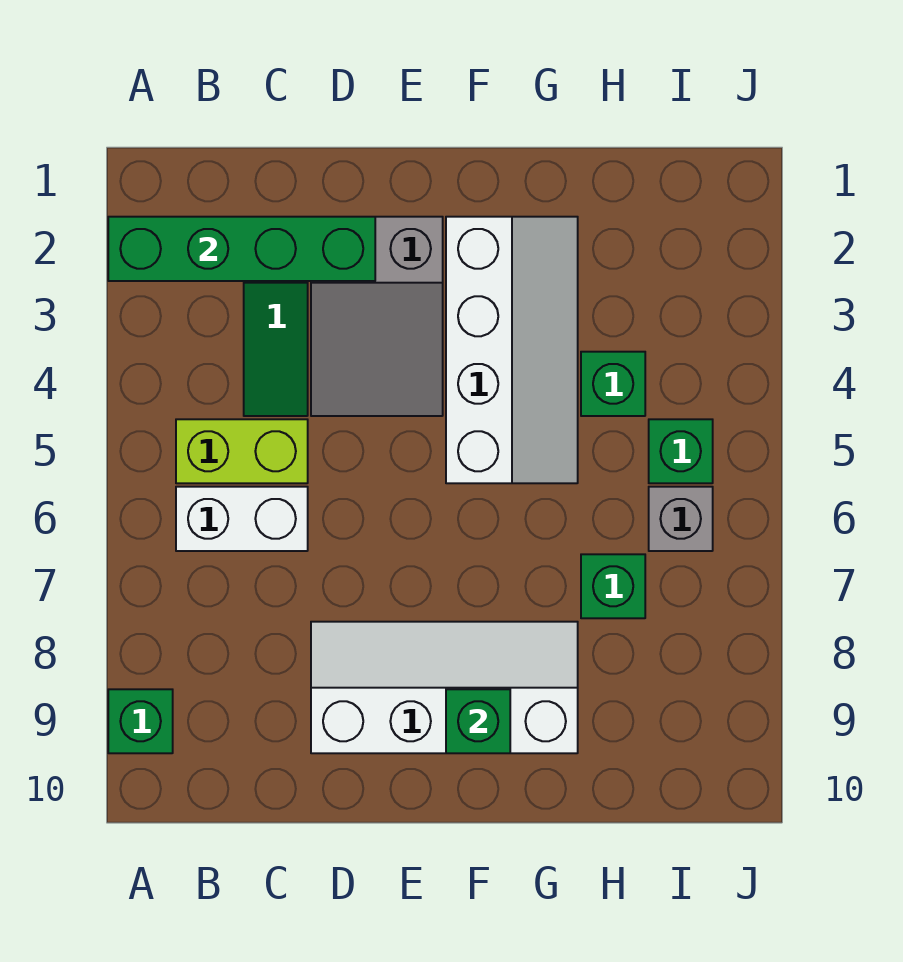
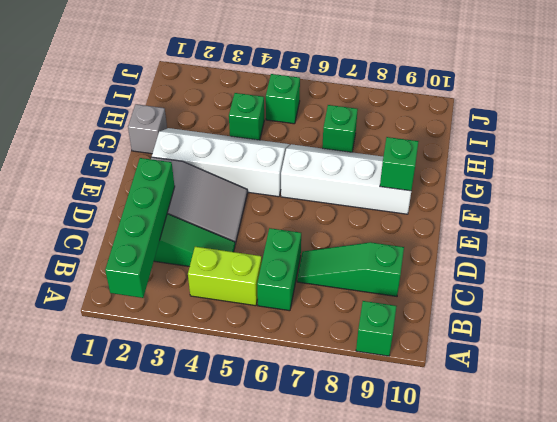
lime 1x2 brick [176,419,308,483] -> lime 1x2 brick turned to [188,247,262,306]
white 1x2 brick [176,487,308,551] -> green 1x2 brick [257,228,301,311]
none -> green 1x3 slope [297,242,404,296]
white 2x4 slope [311,622,578,753] -> white 2x4 slope turned to [281,144,411,214]
grey 1x1 brick [649,487,713,551] -> grey 1x1 brick moved to [128,104,167,154]

